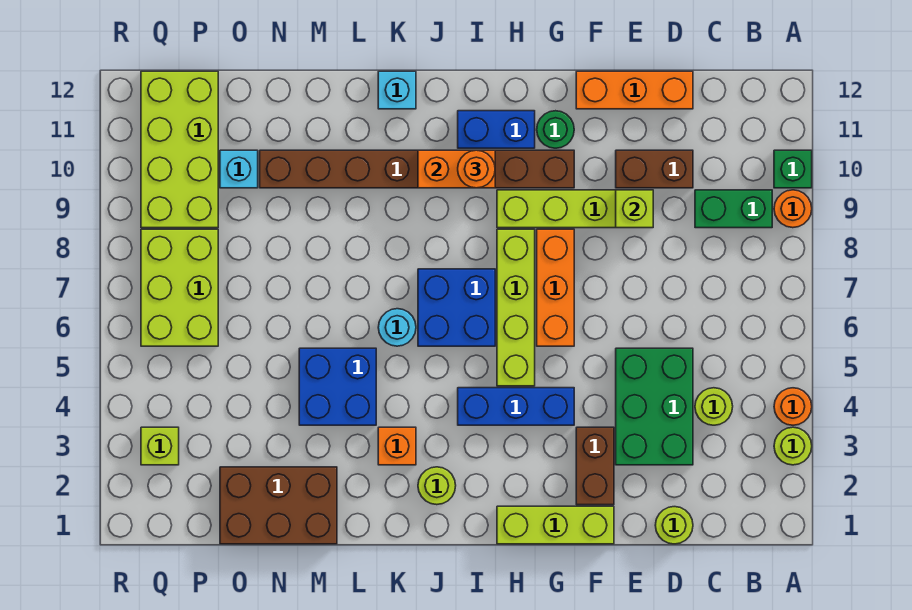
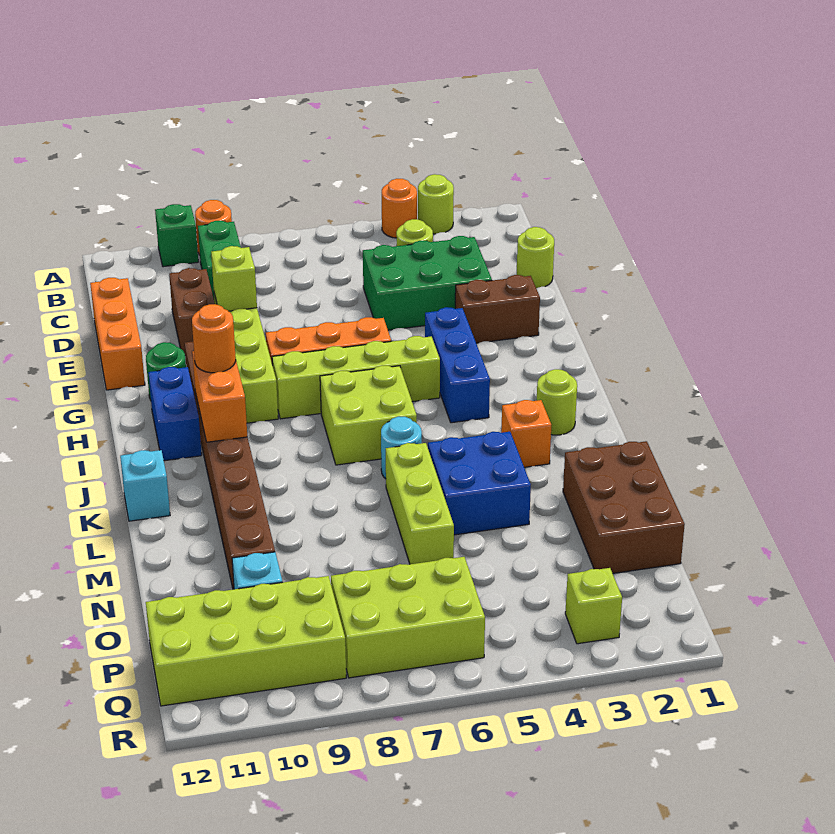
lime 1x3 brick [497,506,614,544] -> lime 1x3 brick moved to [386,443,454,564]
blue 2x2 brick [418,269,495,346] -> lime 2x2 brick [320,366,417,465]

